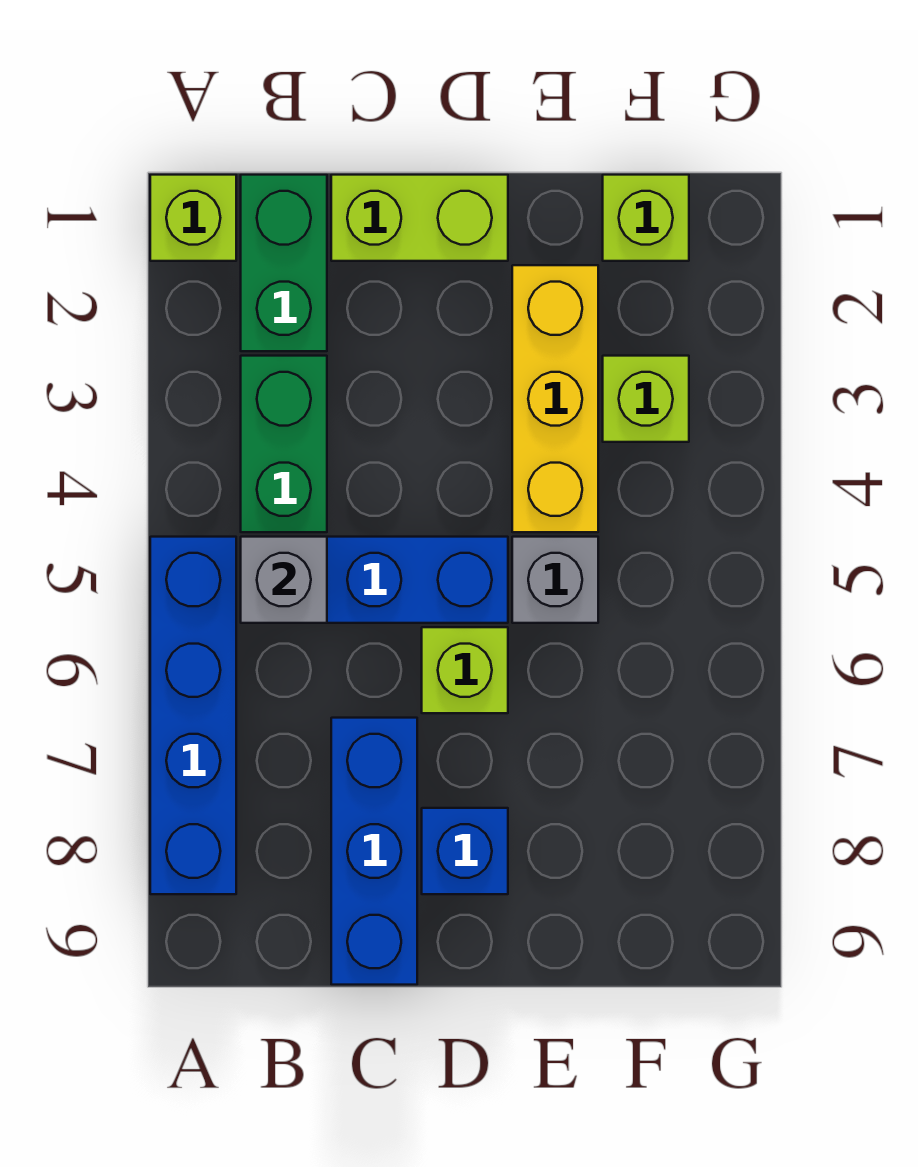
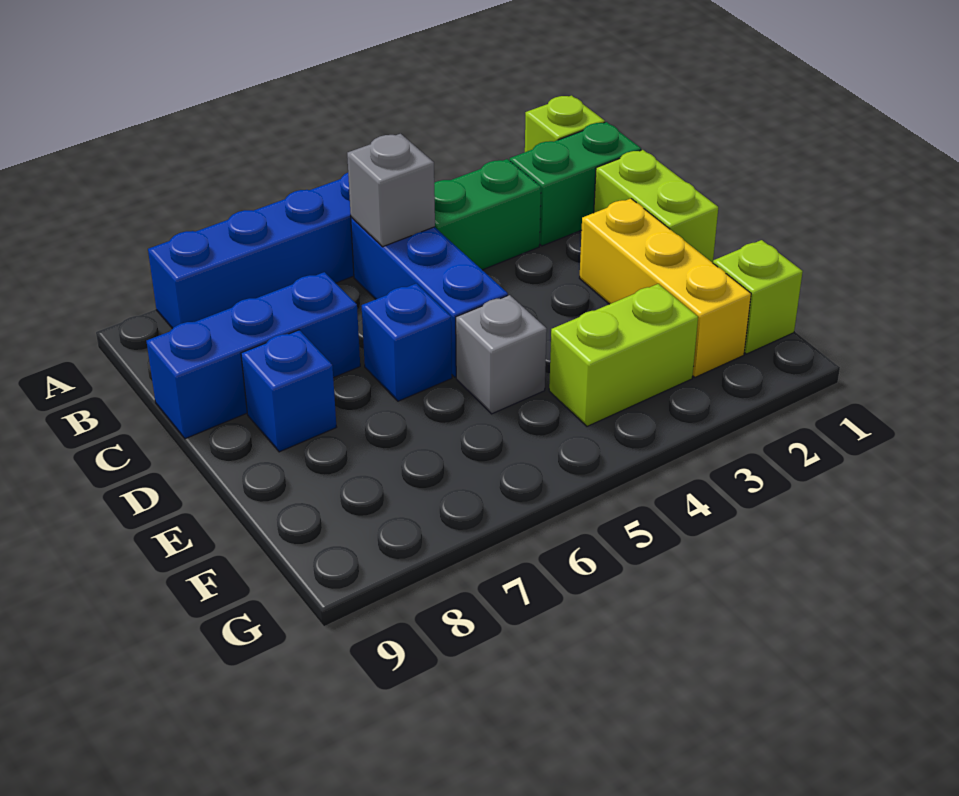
lime 1x1 brick [422,627,508,713] -> blue 1x1 brick [362,283,452,401]
yellow 1x3 brick [512,265,598,532] -> yellow 1x3 brick turned to [580,198,751,377]
lime 1x1 brick [603,356,689,442] -> lime 1x2 brick [549,284,698,426]

